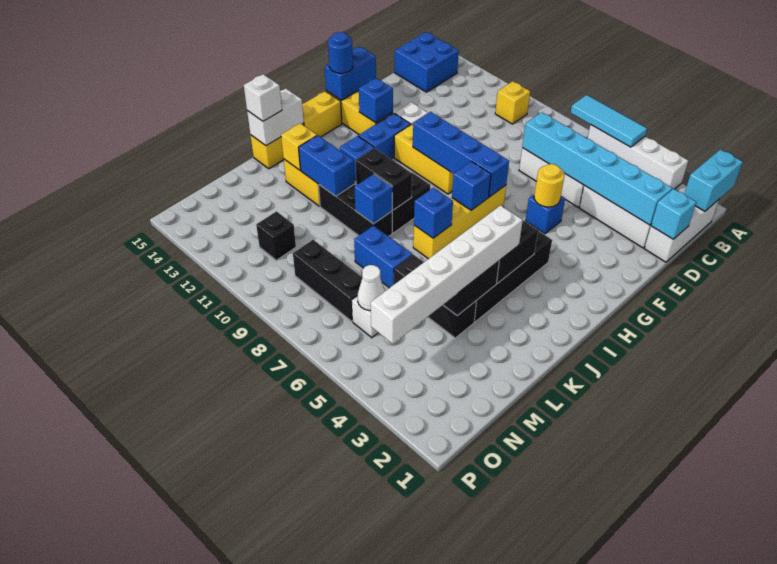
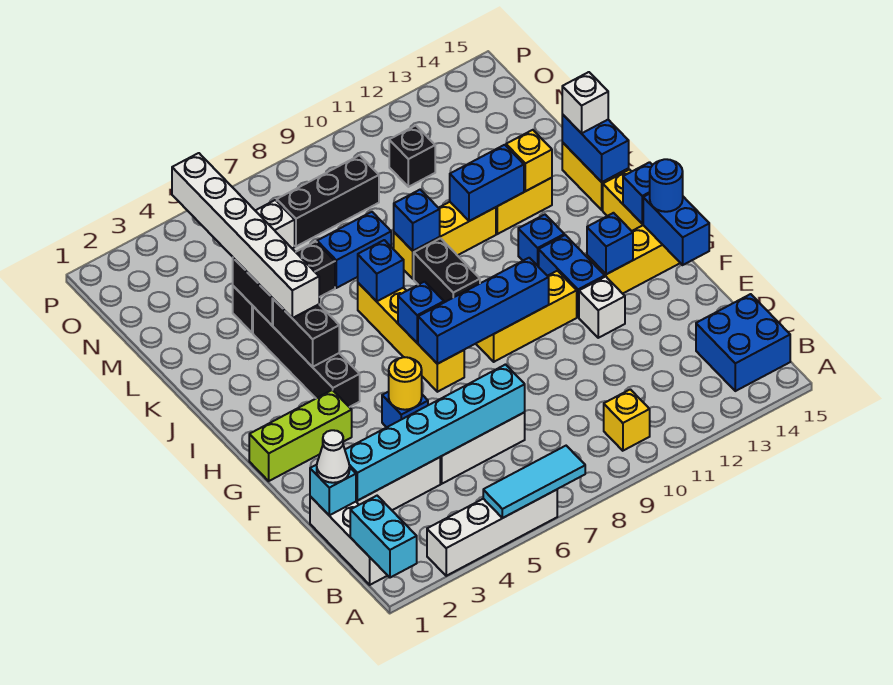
none -> lime 1x3 brick [249,390,352,481]
none -> blue 1x1 brick [623,162,652,224]
black 1x2 brick [356,148,412,210] -> none
white 1x2 brick [247,89,304,146] -> blue 1x2 brick [562,114,629,182]
black 1x3 brick [319,184,392,236] -> yellow 1x3 brick [394,202,496,279]
white 1x1 cone [357,265,385,311] -> white 1x1 cone moved to [317,430,350,483]

